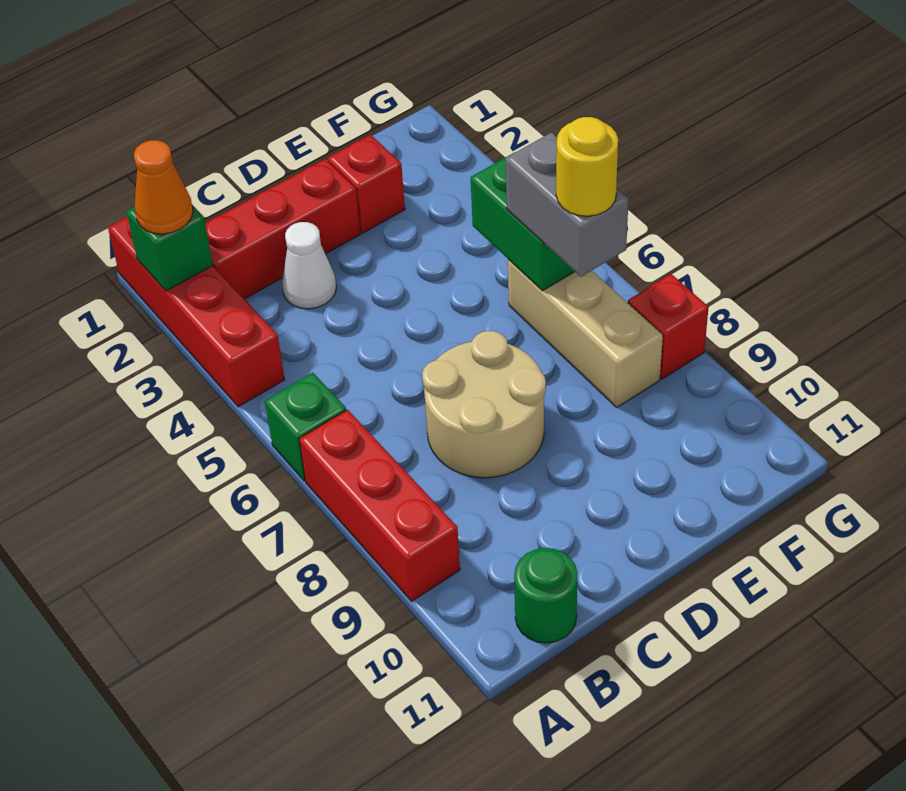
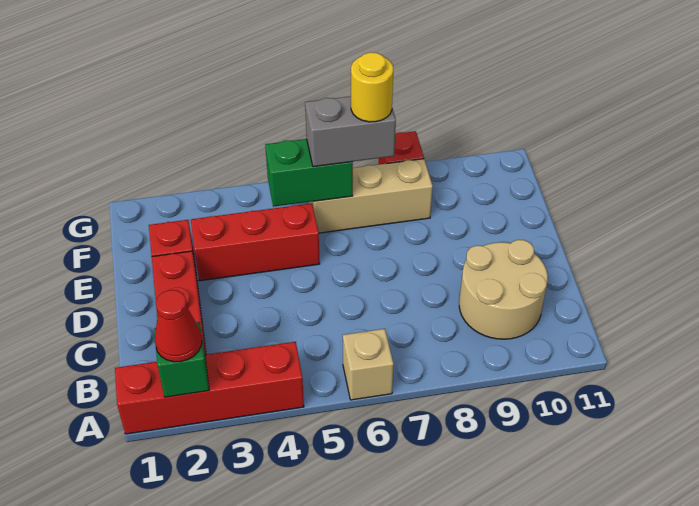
orange 1x1 cone [134,140,193,234] -> red 1x1 cone [155,290,202,362]
green 1x1 brick [265,373,346,481] -> tan 1x1 brick [343,329,394,400]
red 1x3 brick [299,410,460,601] -> red 1x3 brick moved to [191,203,320,281]
green 1x1 round brick [514,548,577,643] -> none
white 1x1 cone [282,222,336,309] -> none
tan 2x2 round brick [422,331,546,478] -> tan 2x2 round brick moved to [459,240,548,339]

